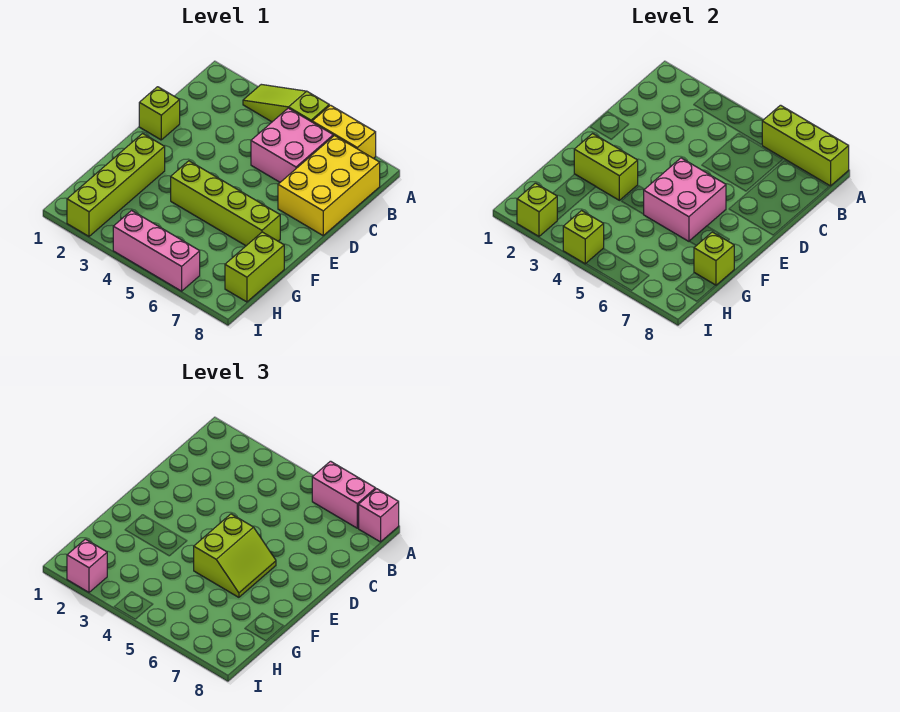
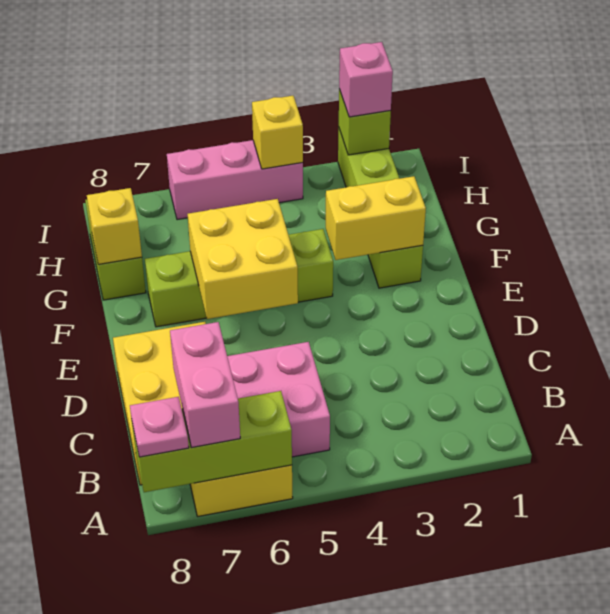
lime 1x3 slope [243,84,329,122] -> none
pink 1x2 brick [312,461,376,528] -> pink 1x2 brick turned to [170,322,240,448]
pink 1x1 brick [358,489,399,542] -> pink 1x1 plate [130,397,189,457]
lime 1x1 brick [139,87,180,140] -> none
pink 2x2 brick [644,158,726,241] -> yellow 2x2 brick [188,199,298,319]
lime 2x2 slope [194,514,276,597] -> none
lime 1x2 brick [574,134,638,200] -> yellow 1x2 brick [326,176,426,260]
lime 1x1 brick [694,232,734,285] -> yellow 1x1 brick [87,188,142,264]
lime 1x1 brick [563,211,604,264] -> yellow 1x1 brick [252,96,303,169]

